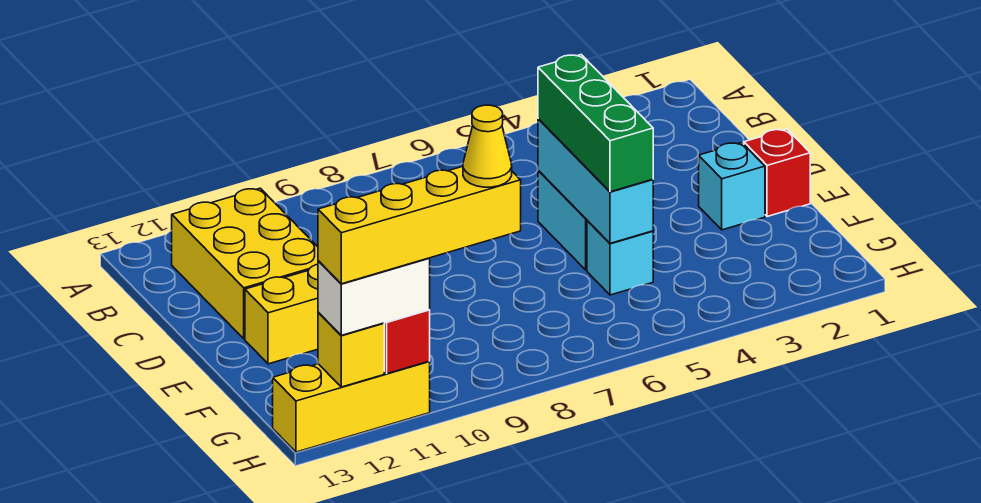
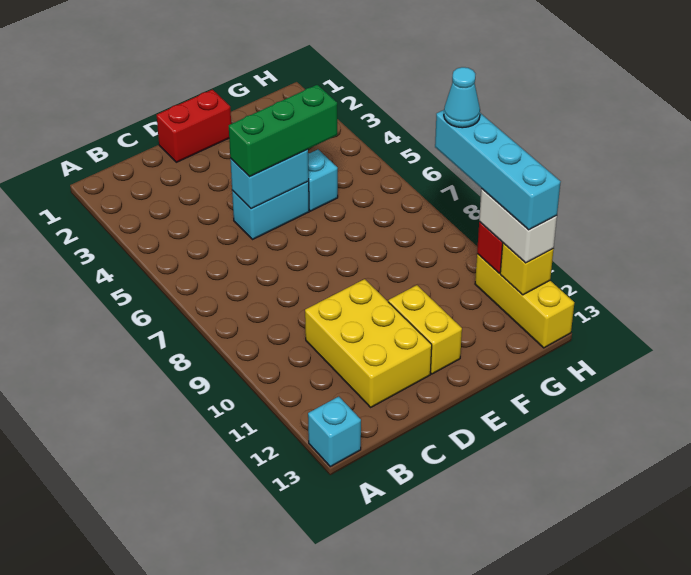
yellow 2x3 brick [172,188,318,339] -> yellow 2x3 brick turned to [305,279,432,407]
cyan 1x3 brick [538,119,653,243] -> cyan 1x2 brick [230,149,309,209]
red 1x1 brick [744,129,810,217] -> red 1x2 brick [157,90,231,162]
cyan 1x1 brick [699,143,765,230] -> cyan 1x1 brick moved to [308,397,361,467]
yellow 1x4 brick [318,166,521,284] -> cyan 1x4 brick [435,110,561,230]
yellow 1x1 cone [463,105,512,187] -> cyan 1x1 cone [444,67,480,128]

